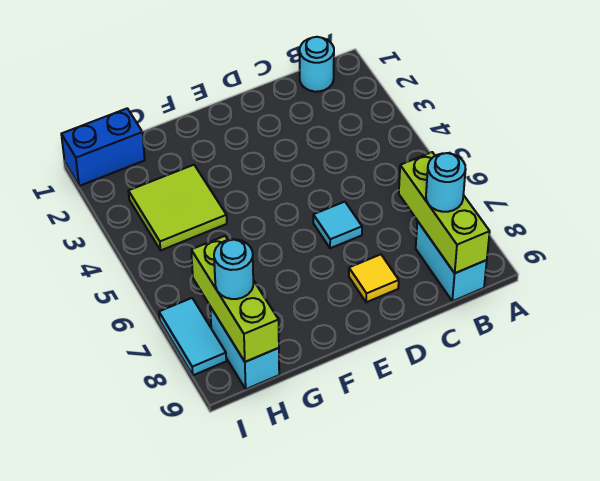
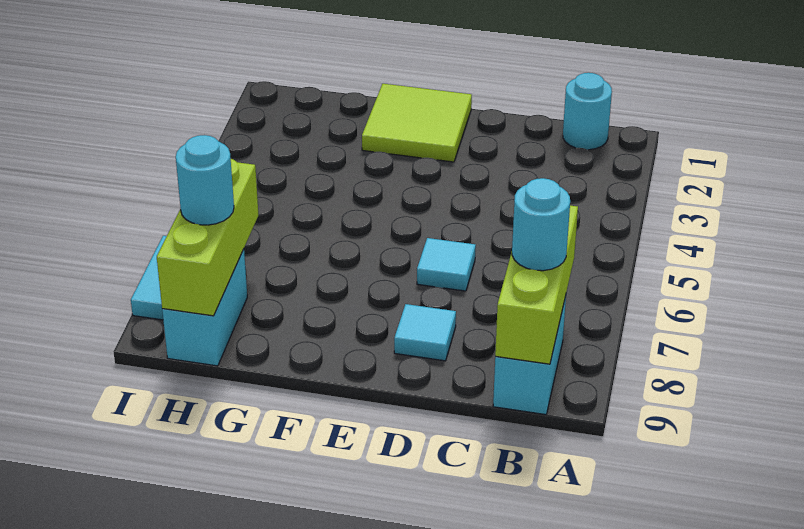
yellow 1x1 tile [349,254,399,302] -> cyan 1x1 tile [394,304,456,361]
lime 2x2 tile [129,165,227,250] -> lime 2x2 tile moved to [362,84,472,162]
blue 1x2 brick [61,108,145,186] -> none

